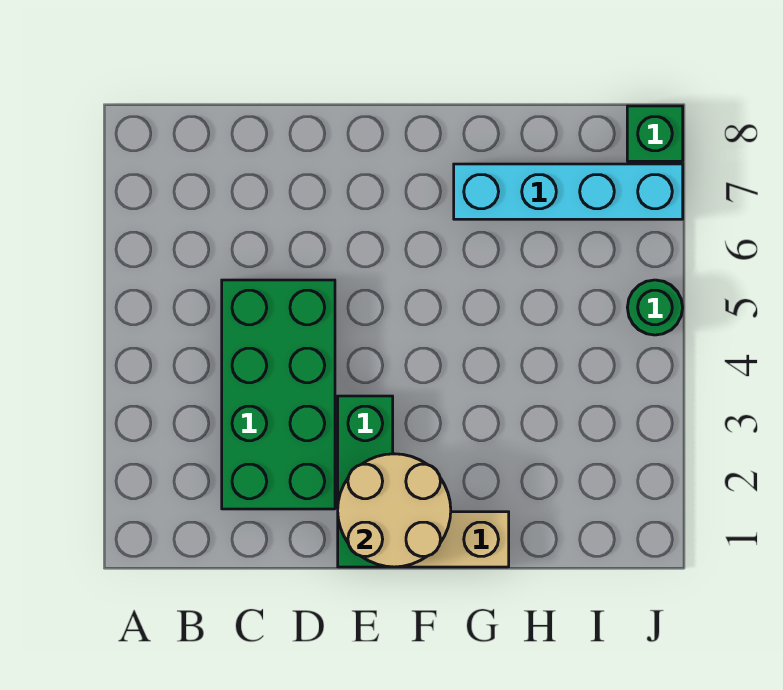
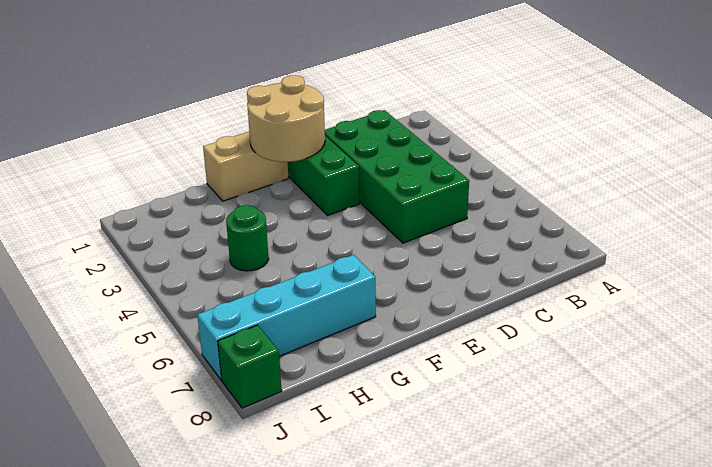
green 1x1 round brick [627,280,683,335] -> green 1x1 round brick moved to [226,205,269,271]

